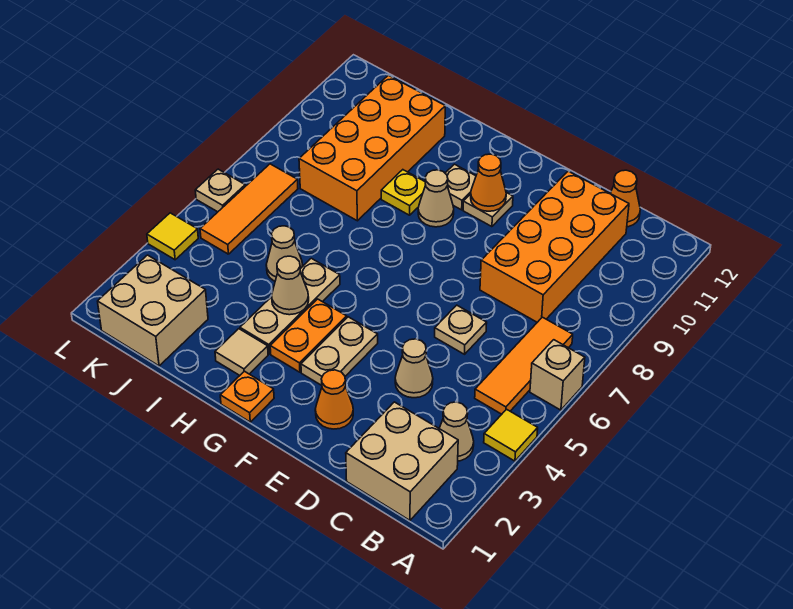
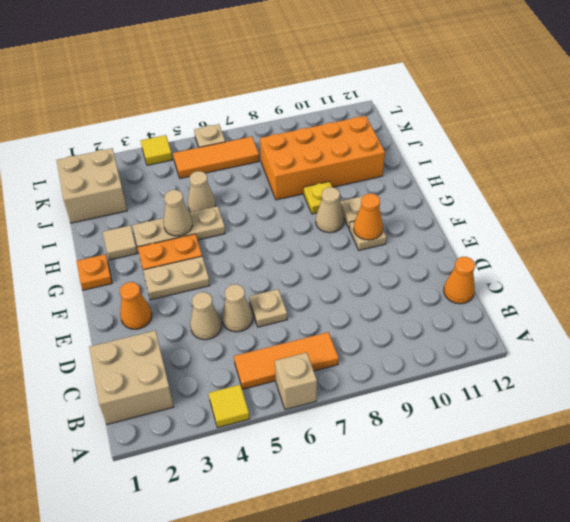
tan 1x1 cone [439,402,474,461] -> tan 1x1 cone moved to [222,284,253,332]
orange 2x4 brick [480,171,629,322] -> none

